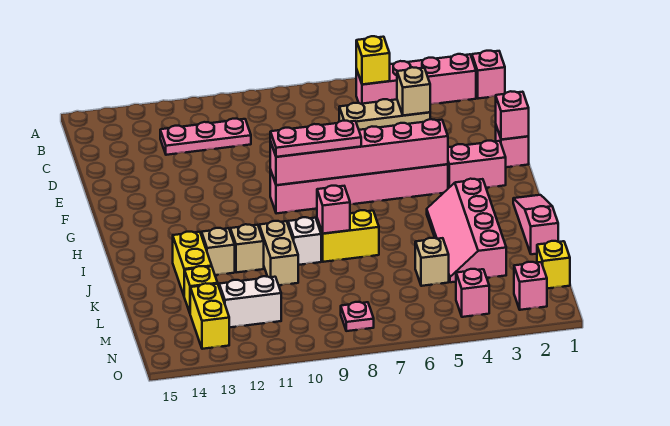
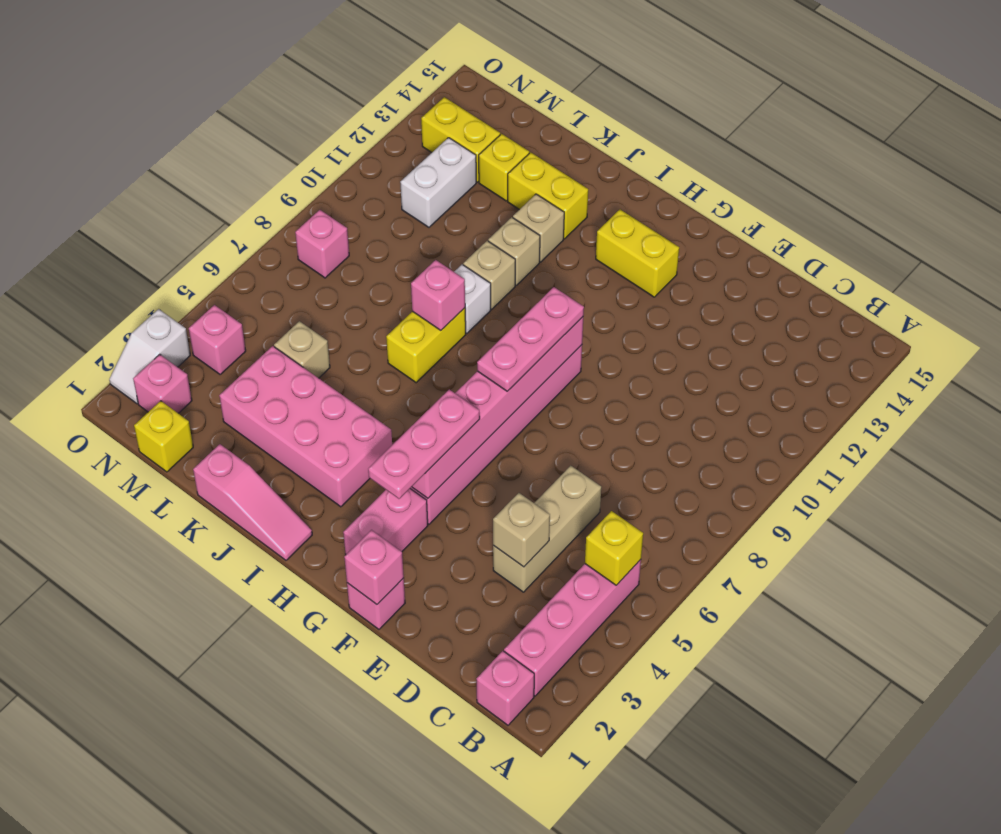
pink 1x3 plate [160,119,251,155] -> pink 1x3 plate moved to [368,390,480,499]
none -> yellow 1x2 brick [596,210,679,297]
pink 2x4 slope [427,179,506,282] -> pink 2x4 brick [219,346,392,507]
tan 1x2 brick [259,221,298,285] -> tan 1x1 brick [463,241,515,309]
pink 1x1 plate [341,302,374,331] -> pink 1x1 brick [295,210,349,278]
none -> white 1x2 slope [109,309,190,404]

